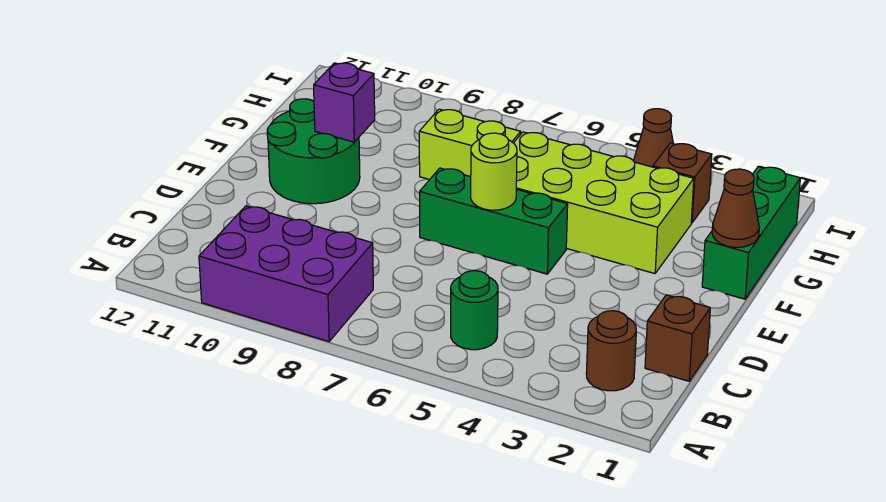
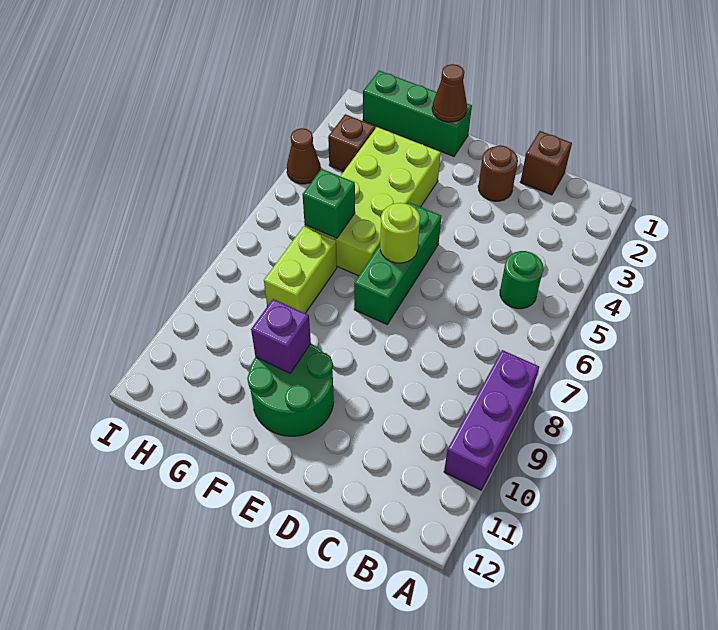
purple 2x3 brick [199,206,373,342] -> purple 1x3 brick [444,350,539,490]
brown 1x1 round brick [586,311,636,391] -> brown 1x1 round brick moved to [478,145,518,201]
none -> green 1x1 brick [302,169,355,238]

